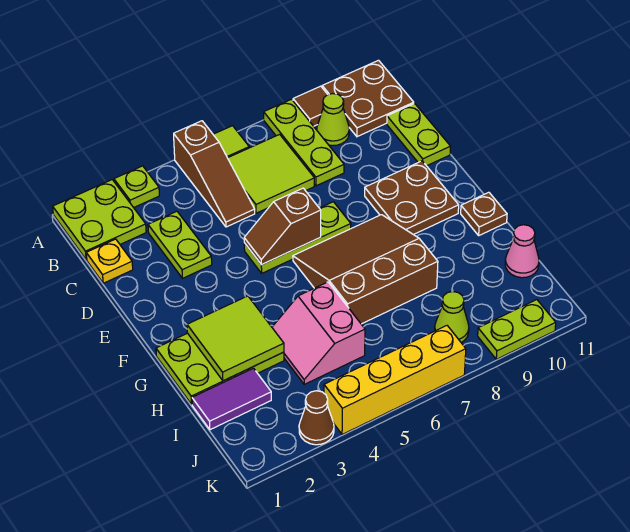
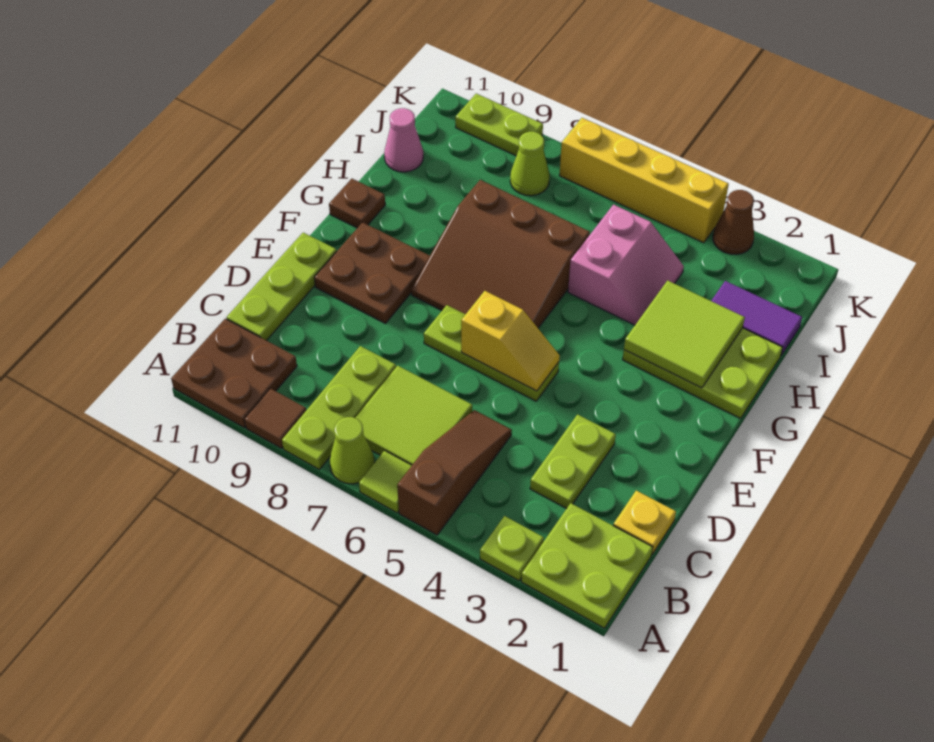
lime 1x1 cone [317,94,349,146] -> lime 1x1 cone moved to [330,417,375,484]
lime 1x2 plate [387,103,451,166] -> lime 1x3 plate [226,233,337,341]
brown 1x2 slope [244,188,321,265] -> yellow 1x2 slope [461,291,560,391]

